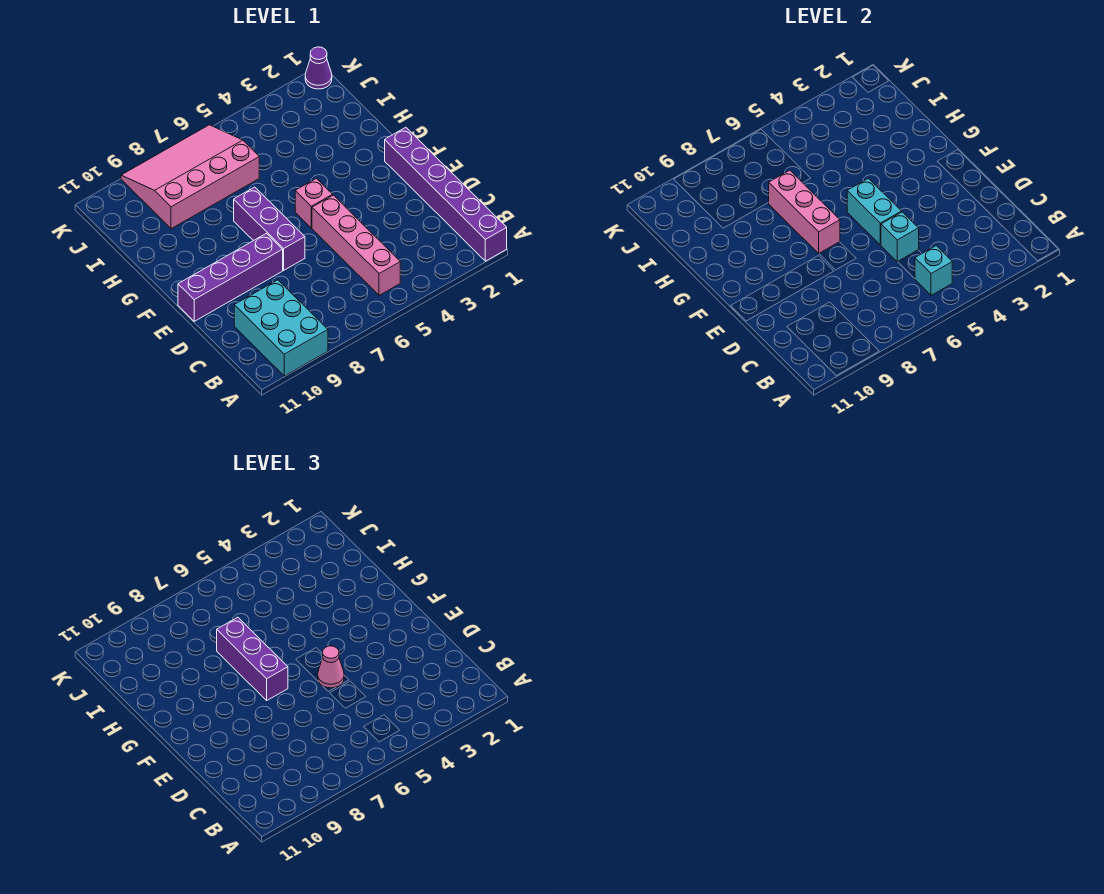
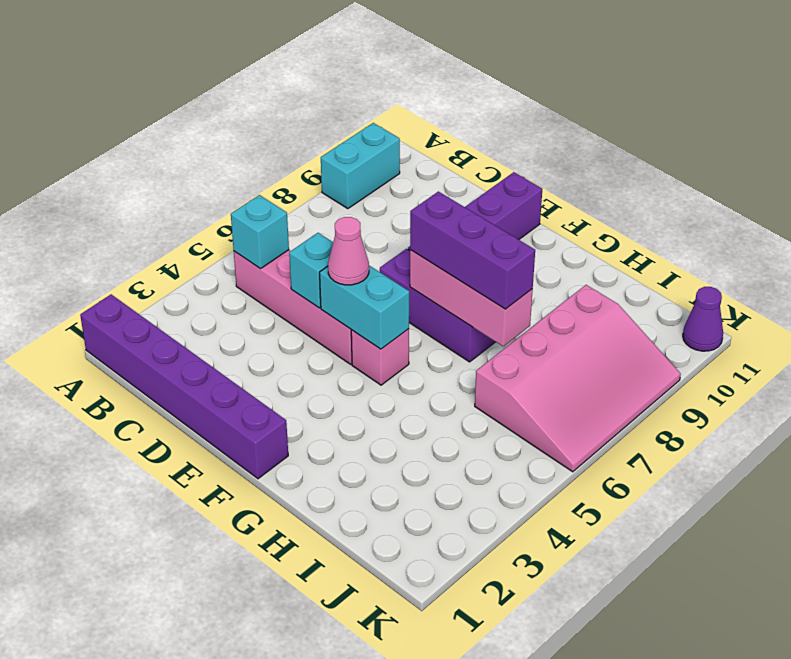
cyan 2x3 brick [234,280,328,376] -> cyan 1x2 brick [321,123,400,209]
purple 1x1 cone [305,47,332,89] -> purple 1x1 cone moved to [683,287,723,351]

